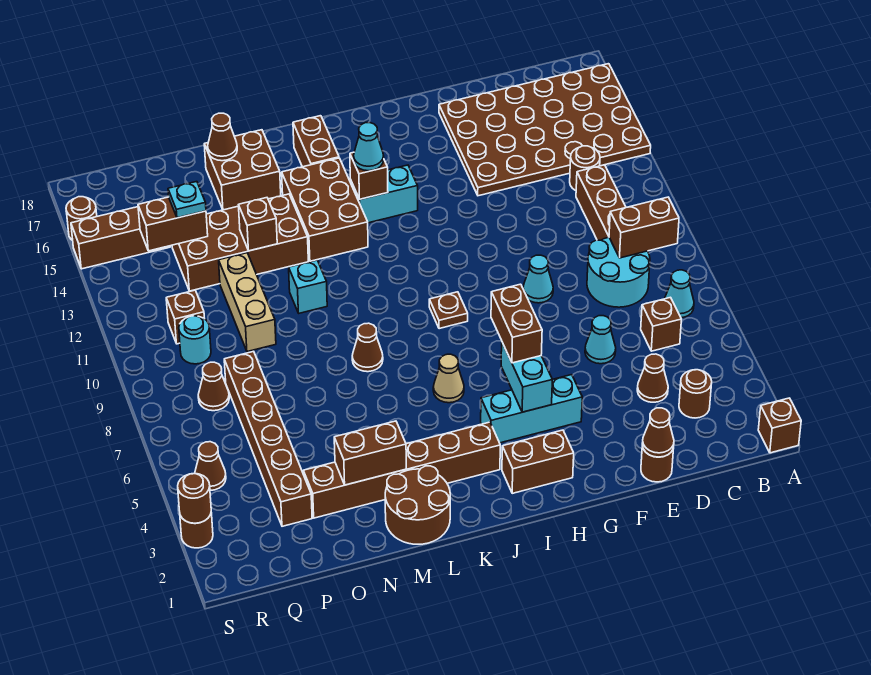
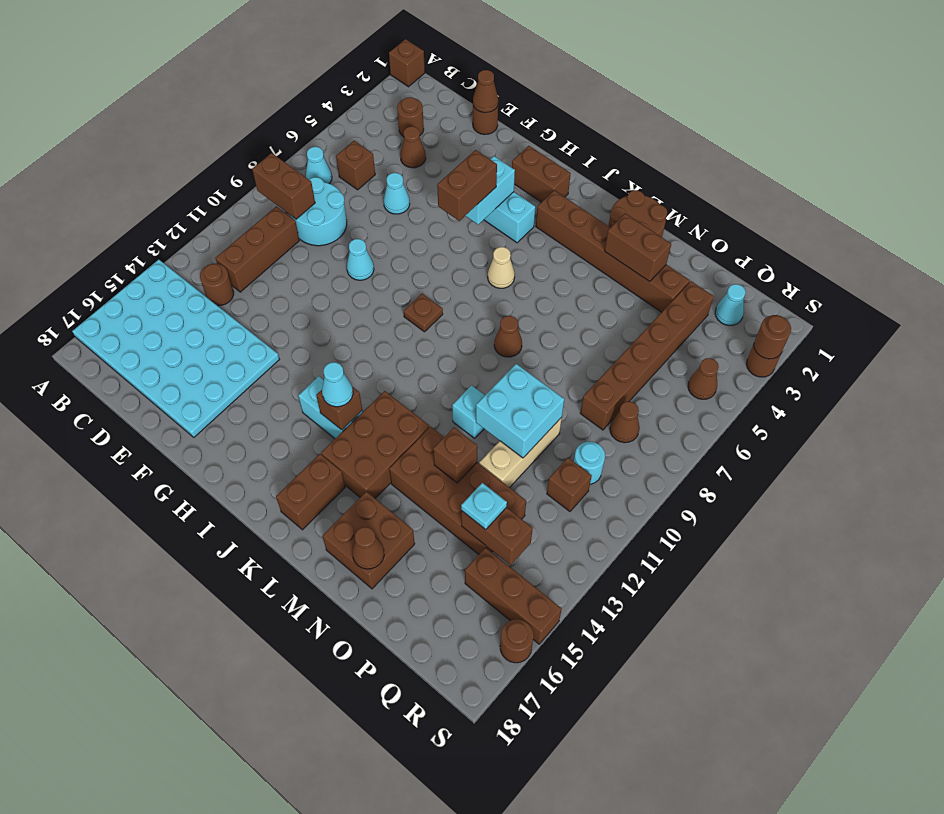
brown 4x6 plate [439,64,651,196] -> cyan 4x6 plate [72,260,279,437]
none -> cyan 2x2 brick [476,364,564,458]
none -> cyan 1x1 cone [715,284,746,326]

